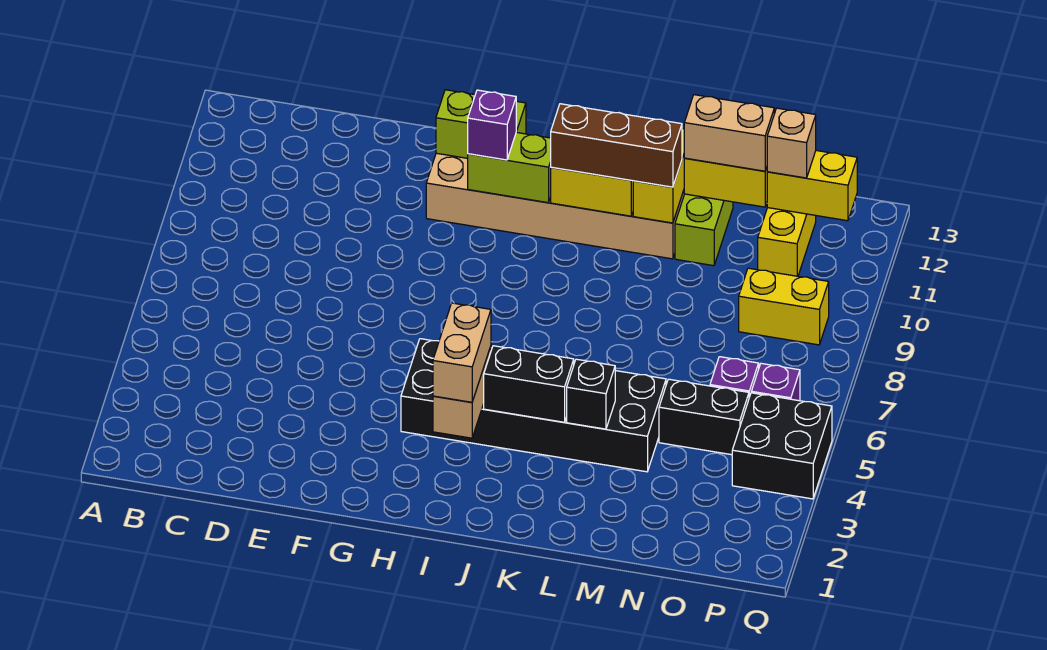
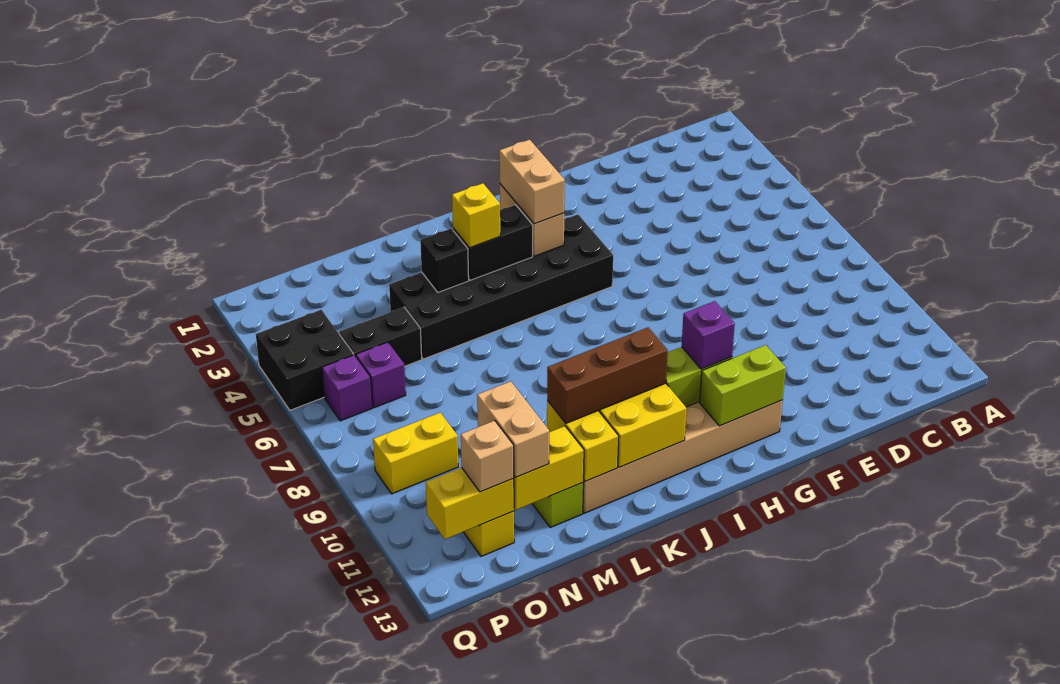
none -> yellow 1x1 brick [452,183,500,248]
tan 1x2 brick [684,95,774,171] -> tan 1x2 brick turned to [477,381,549,477]

